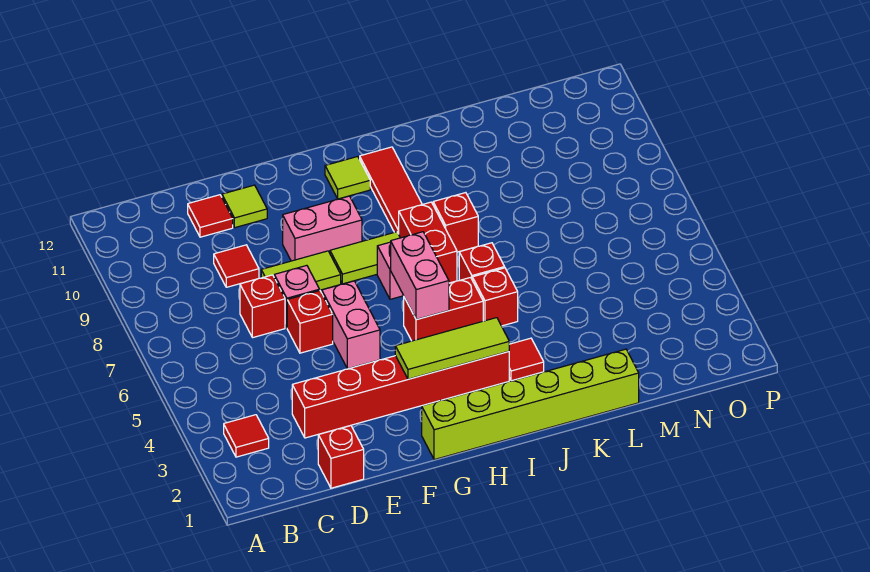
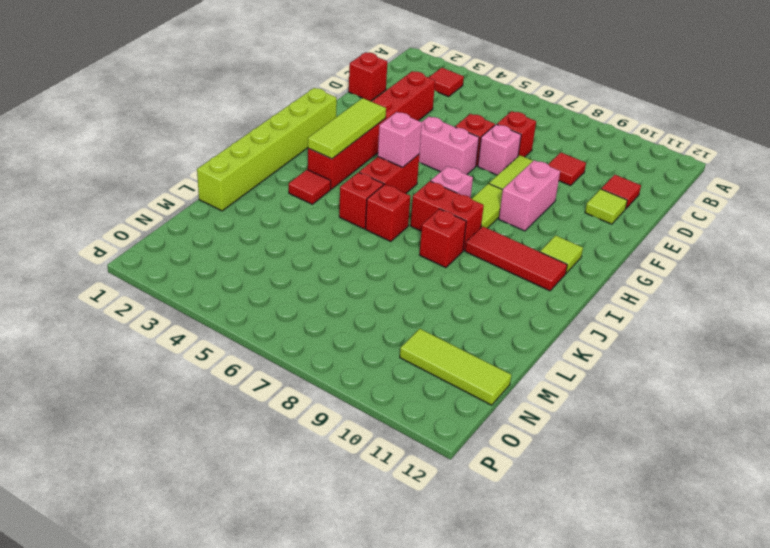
pink 1x2 brick [391,232,449,320] -> pink 1x1 brick [378,112,422,167]
none -> lime 1x3 tile [400,329,511,405]

